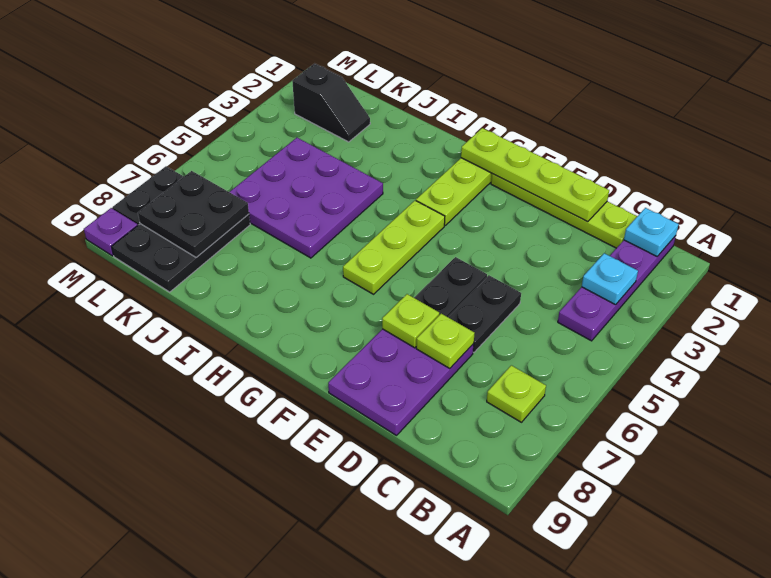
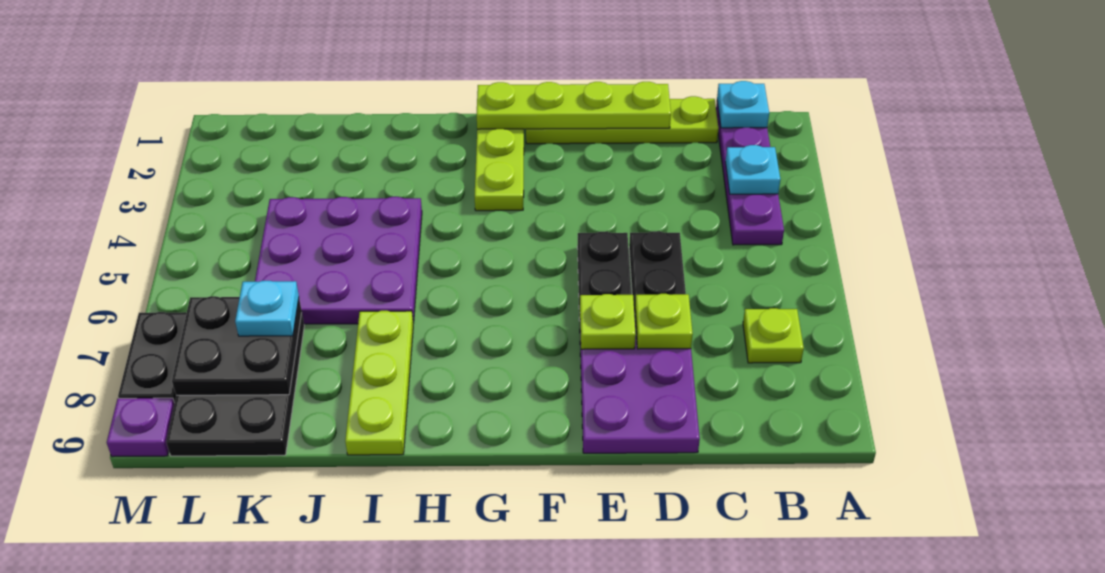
lime 1x3 plate [343,201,445,294] -> lime 1x3 plate moved to [345,311,413,455]
black 1x2 slope [292,63,370,142] -> none
none -> cyan 1x1 plate [235,281,299,336]

